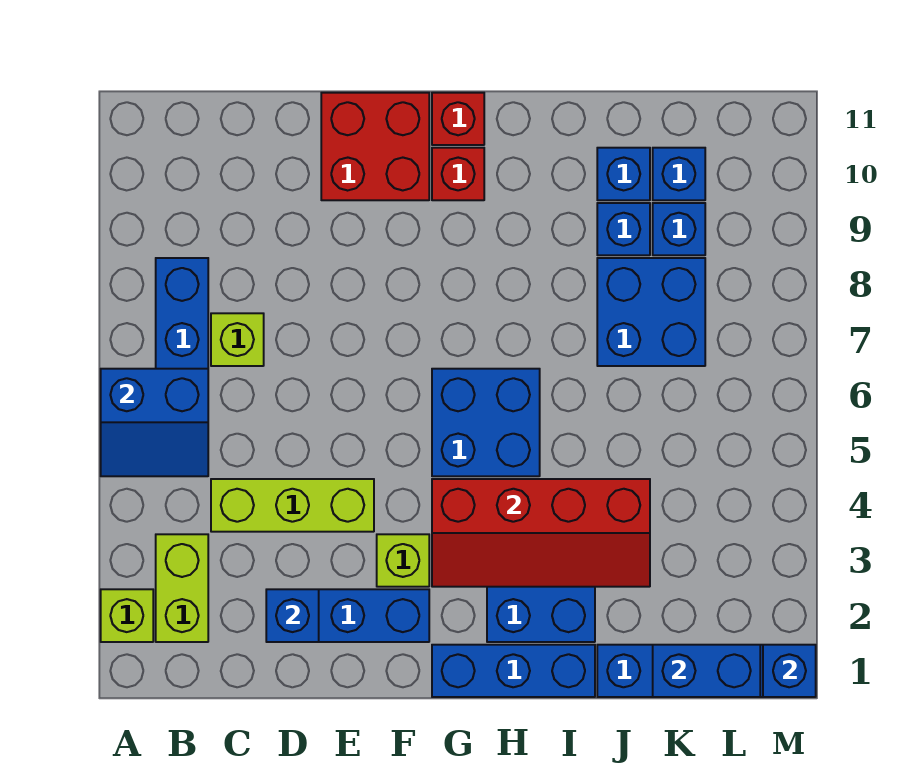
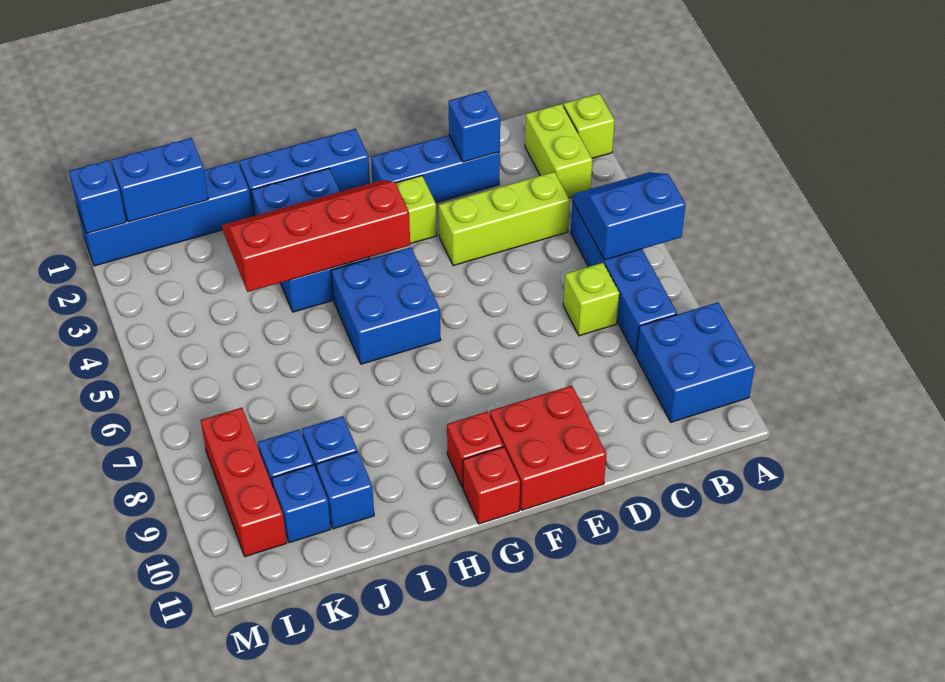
blue 2x2 brick [597,258,705,366] -> blue 2x2 brick moved to [636,302,755,422]
none -> red 1x3 brick [201,408,287,557]

